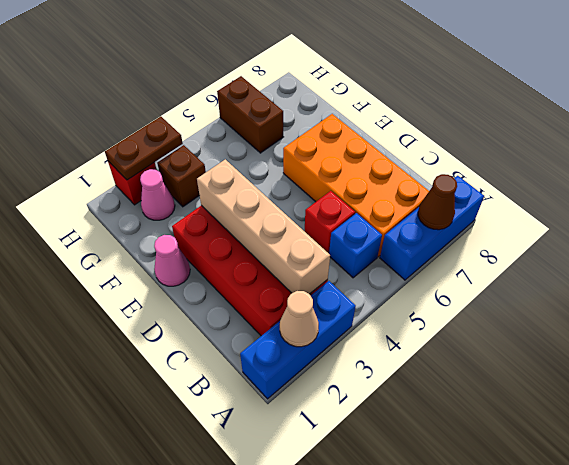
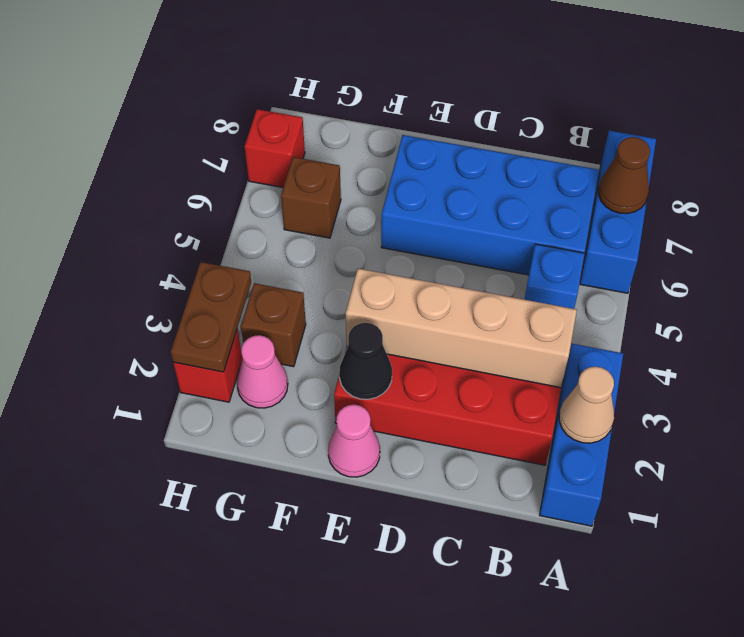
orange 2x4 brick [283,114,429,257] -> blue 2x4 brick [381,135,599,275]
red 1x1 brick [305,191,355,253] -> red 1x1 brick moved to [245,109,305,188]
none -> black 1x1 cone [339,323,392,399]
brown 1x2 brick [217,76,283,153] -> brown 1x1 brick [281,157,341,238]

